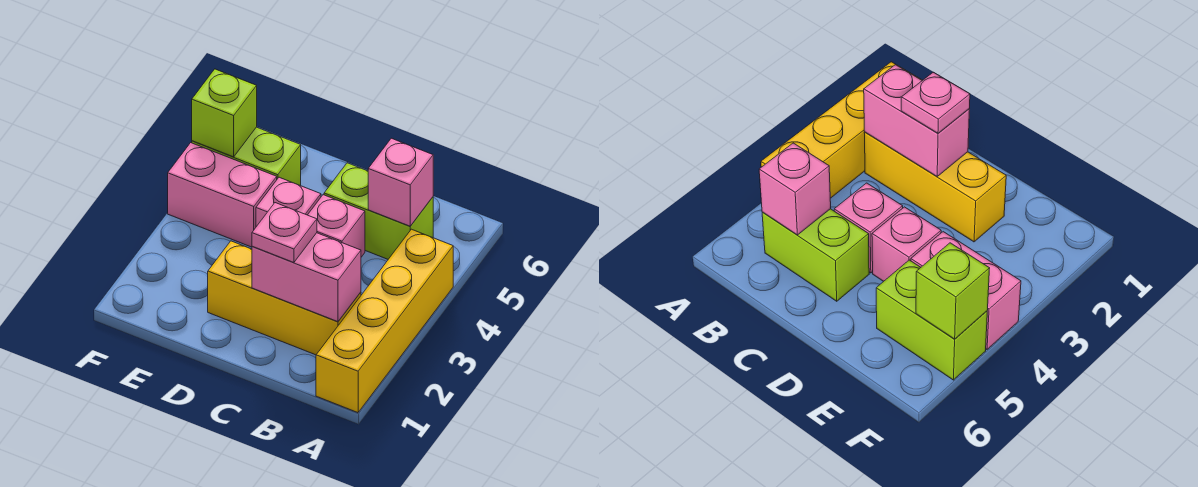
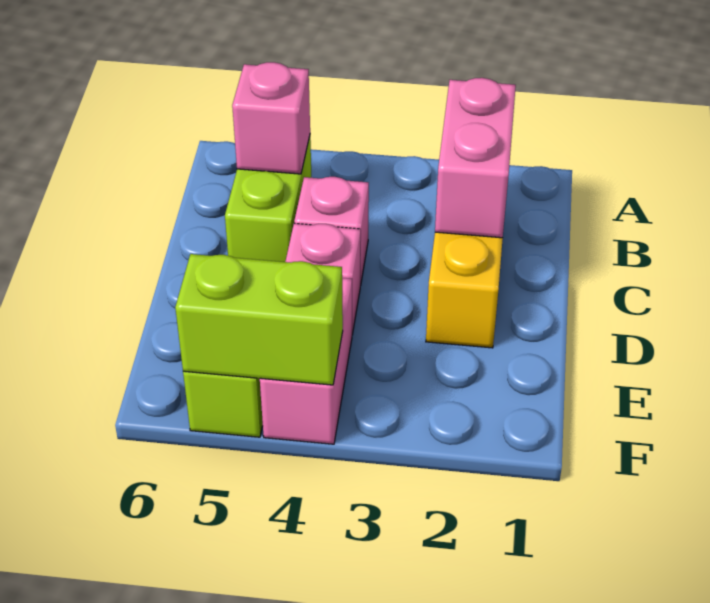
yellow 1x4 brick [316,229,453,413] -> none
pink 1x1 plate [252,203,317,263] -> none
lime 1x1 brick [192,69,257,157] -> lime 1x2 brick [175,254,343,385]

